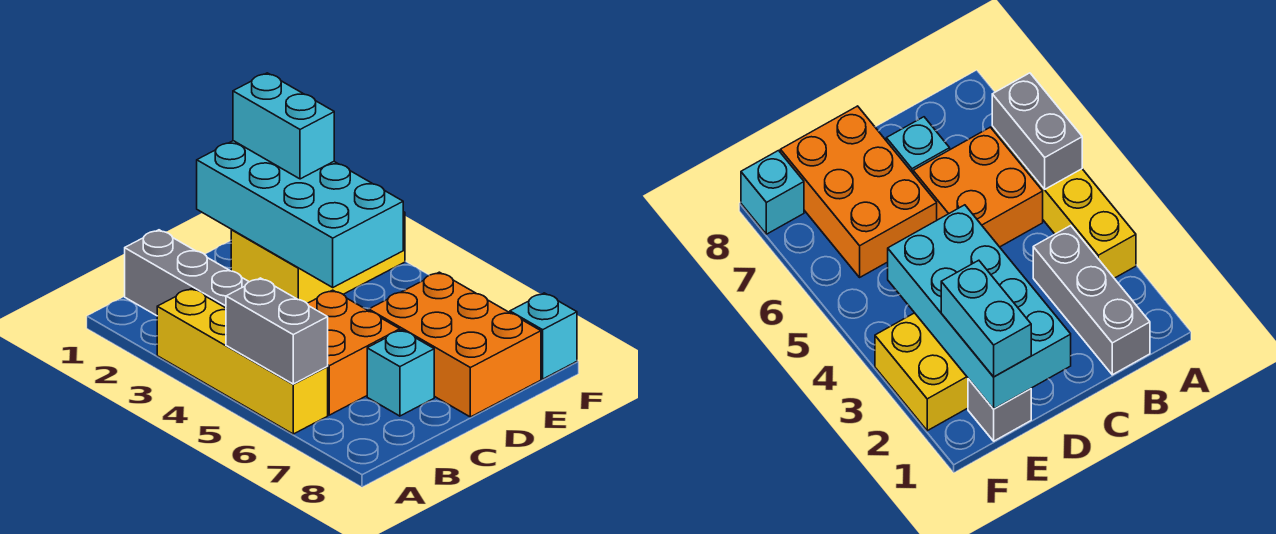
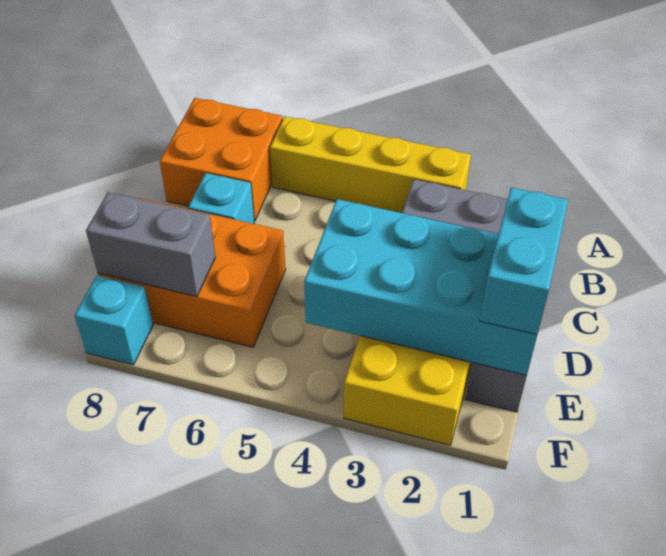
grey 1x2 brick [226,278,328,384] -> grey 1x2 brick moved to [86,192,215,297]
orange 2x2 brick [307,290,400,415] -> orange 2x2 brick moved to [160,98,283,221]
cyan 1x2 brick [233,73,334,179] -> cyan 1x2 brick turned to [480,188,568,335]

